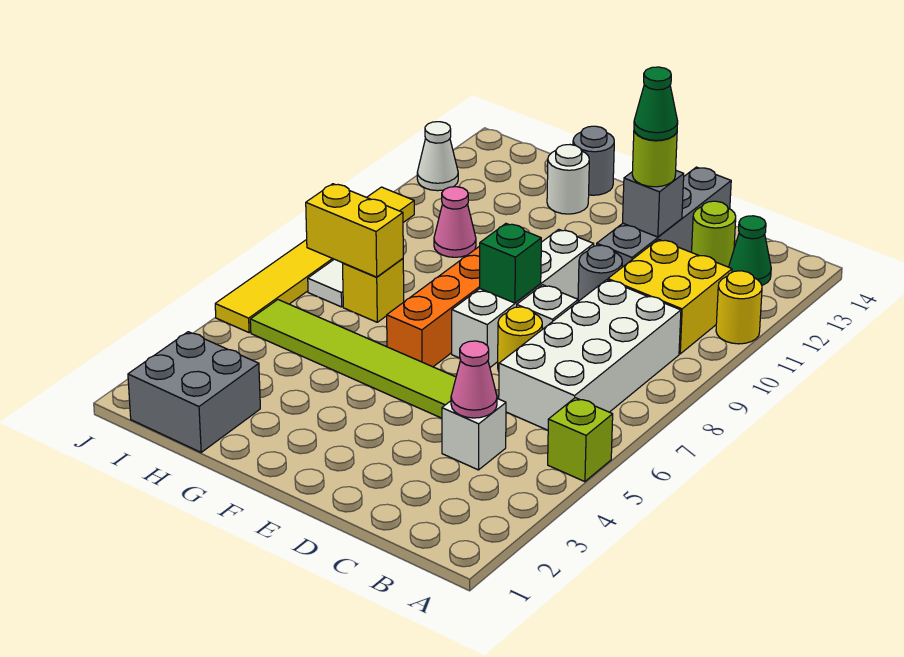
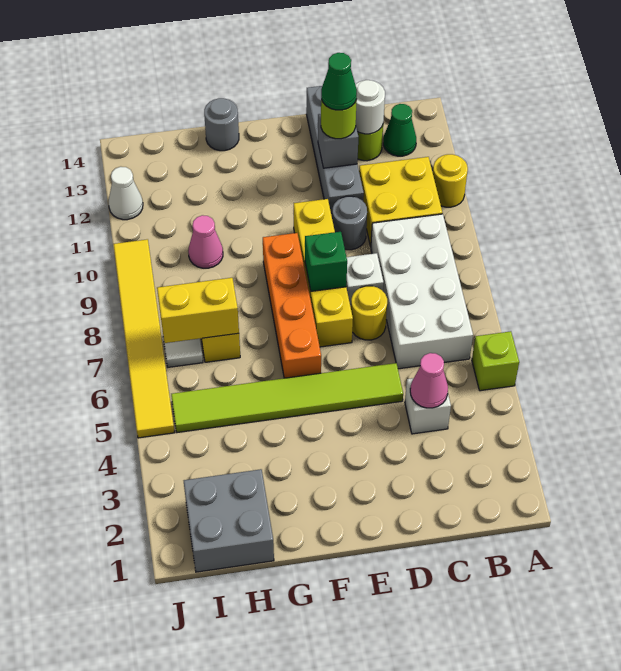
white 1x4 brick [452,229,594,367] -> yellow 1x4 brick [294,199,353,347]
white 1x1 round brick [547,145,589,214] -> white 1x1 round brick moved to [355,80,385,134]

